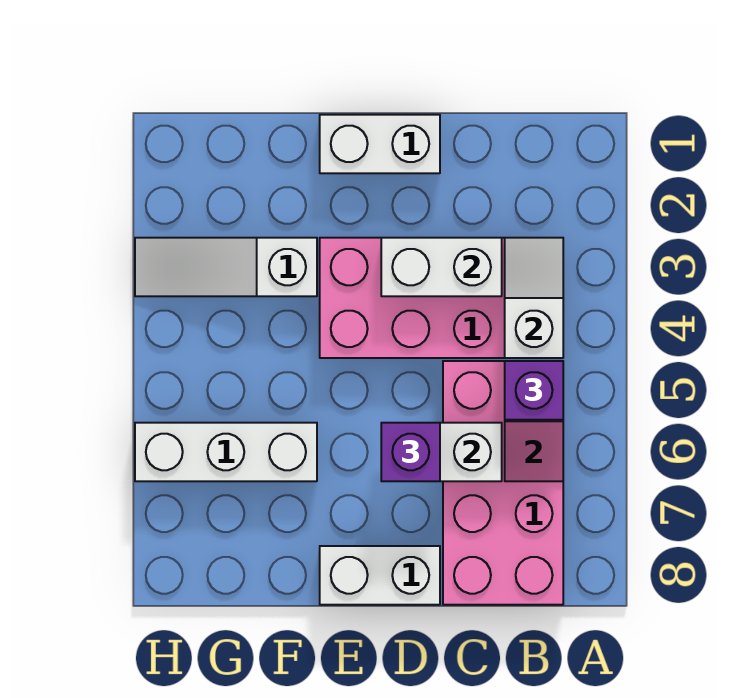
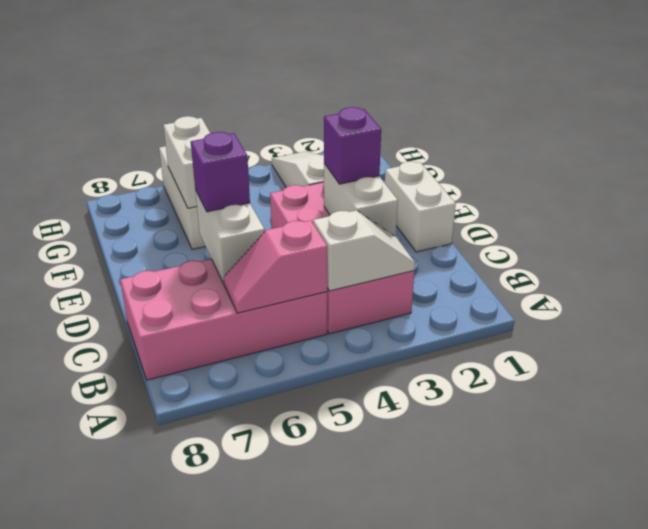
purple 1x1 brick [505,361,563,420] -> purple 1x1 brick moved to [324,107,381,184]
white 1x2 brick [320,546,440,605] -> white 1x2 brick moved to [163,116,210,208]

